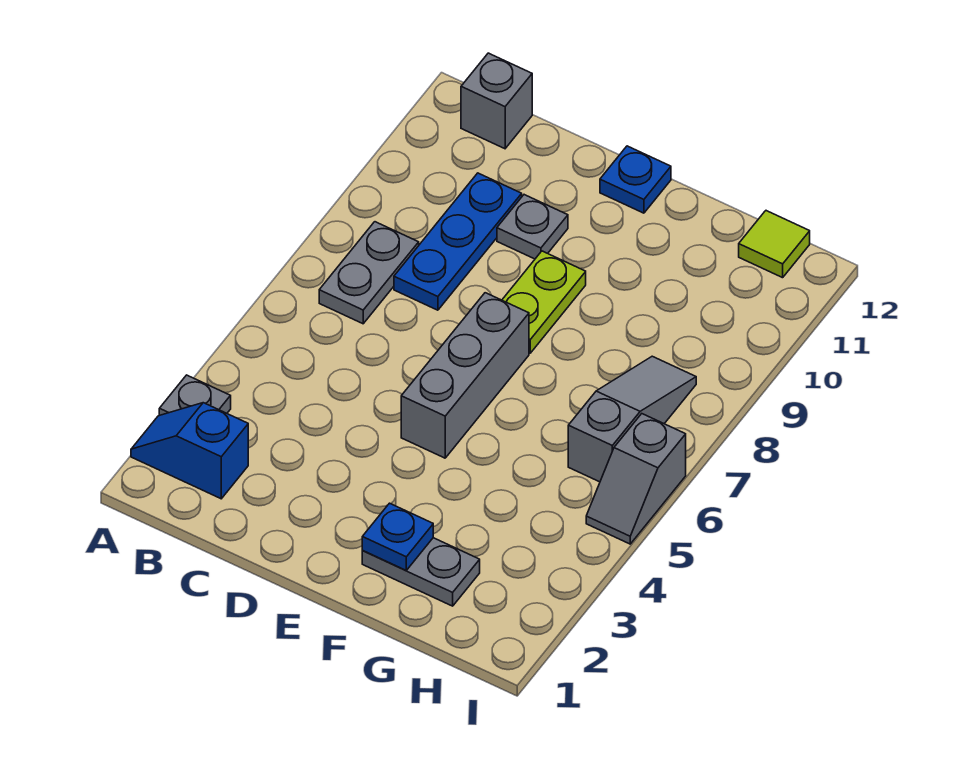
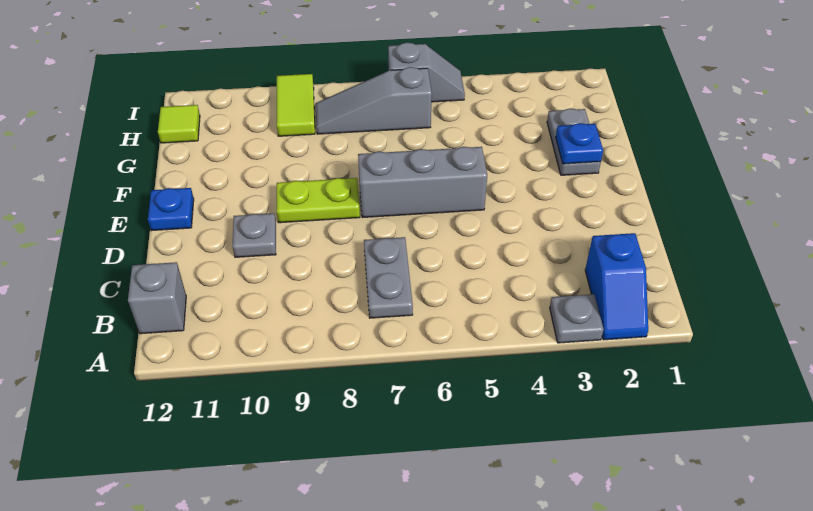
grey 1x2 plate [319,222,419,324] -> grey 1x2 plate turned to [364,237,413,318]
blue 1x3 plate [394,173,522,310] -> none
none -> lime 1x2 tile [277,74,315,136]

